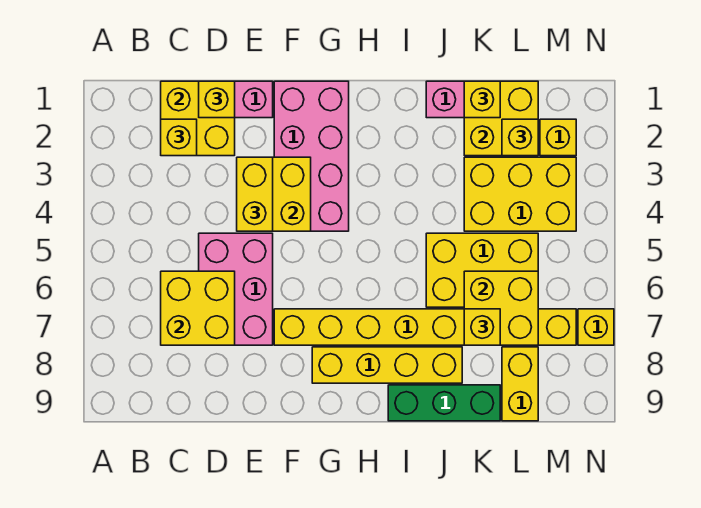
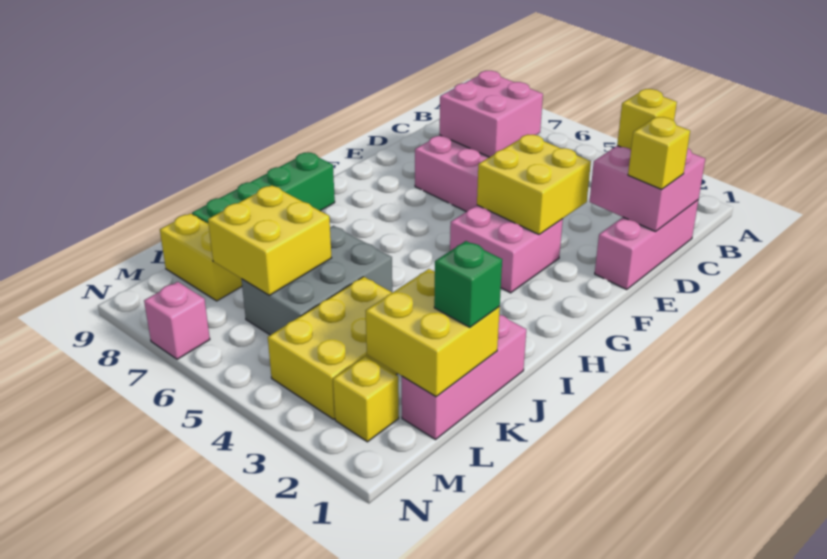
yellow 2x2 brick [161,81,235,156] -> pink 2x2 brick [590,146,705,232]
yellow 2x2 brick [161,271,235,345] -> pink 2x2 brick [440,71,543,157]
yellow 1x2 brick [237,157,273,231] -> none
pink 2x4 brick [274,81,349,231] -> pink 2x2 brick [450,205,563,293]
yellow 1x8 brick [274,309,576,345] -> none
yellow 1x4 brick [312,347,462,383] -> none
green 1x3 brick [388,385,500,421] -> green 1x4 brick [192,153,335,223]
yellow 2x3 brick [426,233,538,307] -> grey 2x3 brick [242,226,392,335]
yellow 1x1 brick [464,81,500,118] -> green 1x1 brick [434,241,502,327]
yellow 1x1 brick [464,309,500,345] -> none
yellow 1x1 brick [502,119,538,156] -> none
yellow 1x1 brick [578,309,614,345] -> pink 1x1 brick [144,282,210,359]

